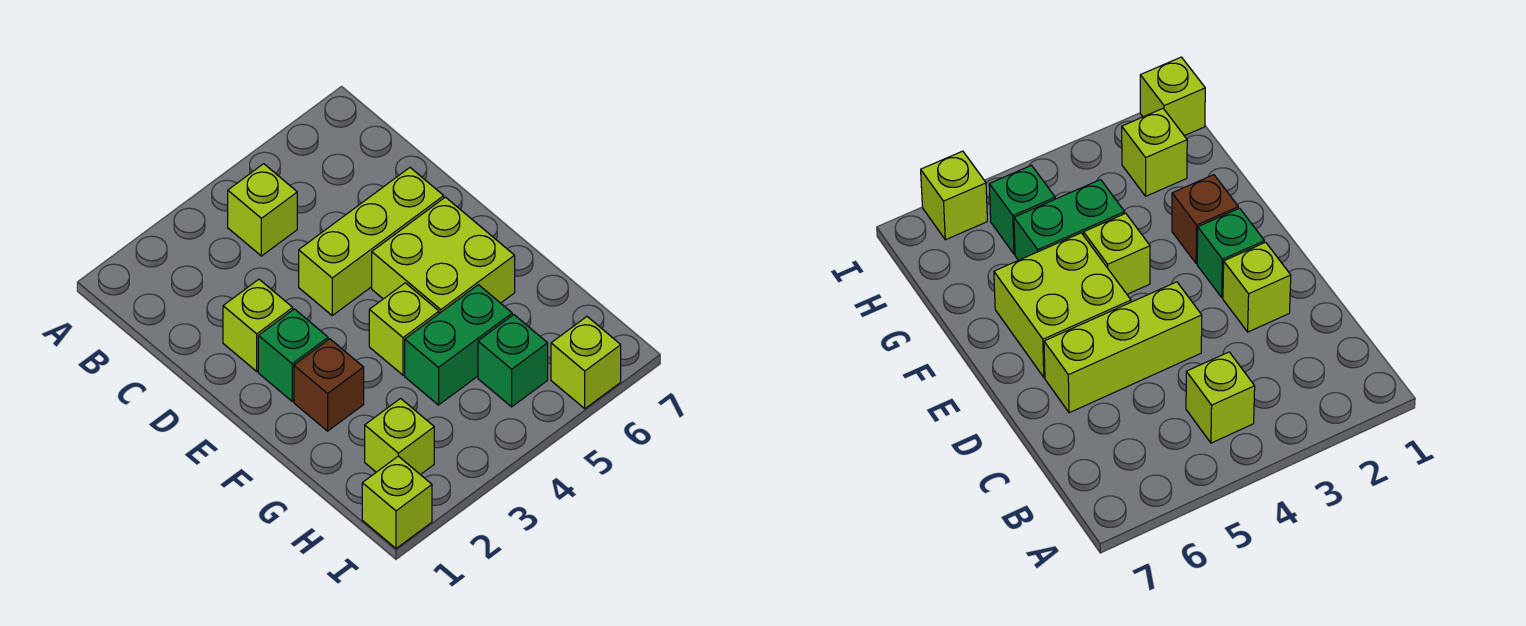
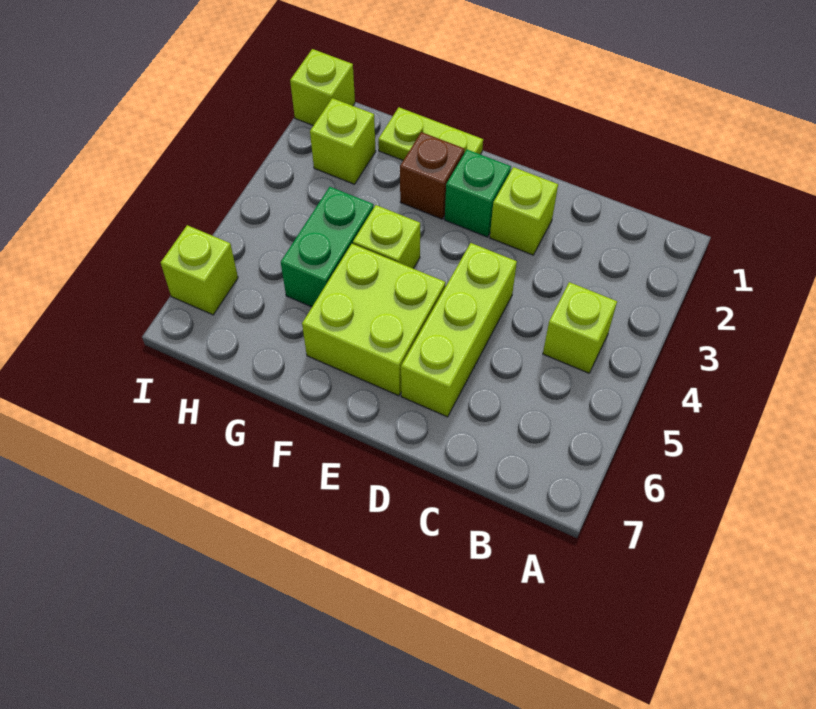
none -> lime 1x2 plate [378,107,483,160]
green 1x1 brick [478,315,548,407] -> none

